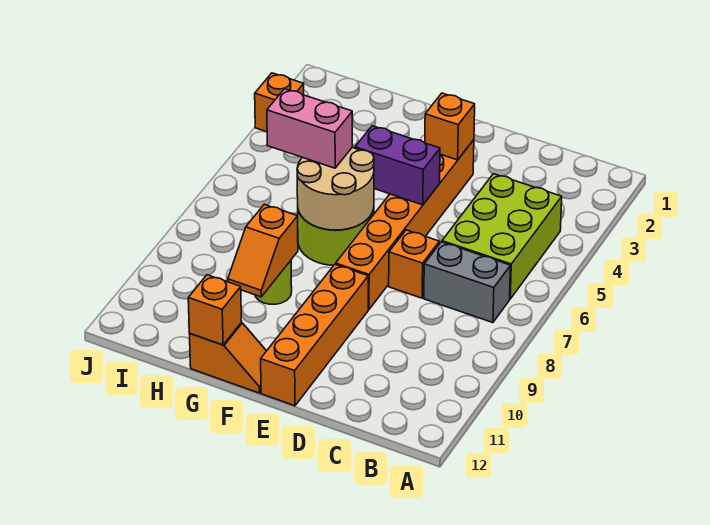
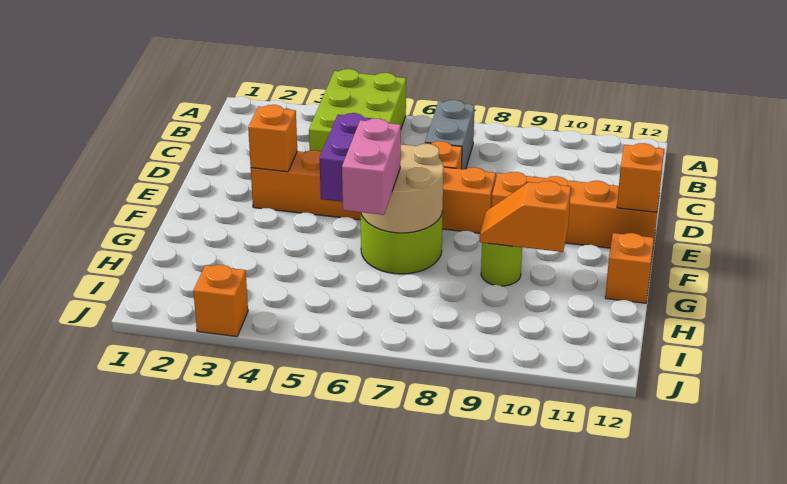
lime 2x3 brick [442,174,562,299] -> lime 2x3 brick turned to [309,69,406,152]
orange 1x2 slope [228,204,298,297] -> orange 1x2 slope turned to [479,181,571,252]
orange 1x1 brick [188,275,242,345] -> orange 1x1 brick moved to [617,143,664,212]

